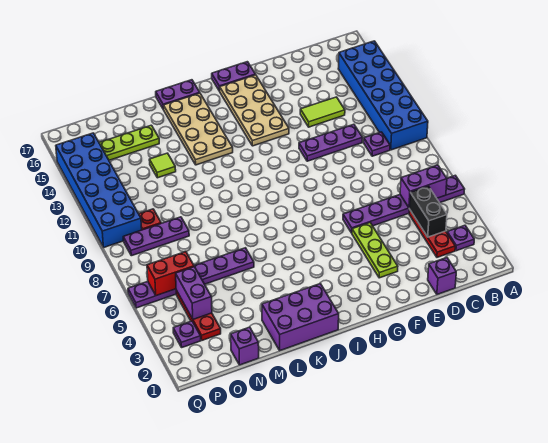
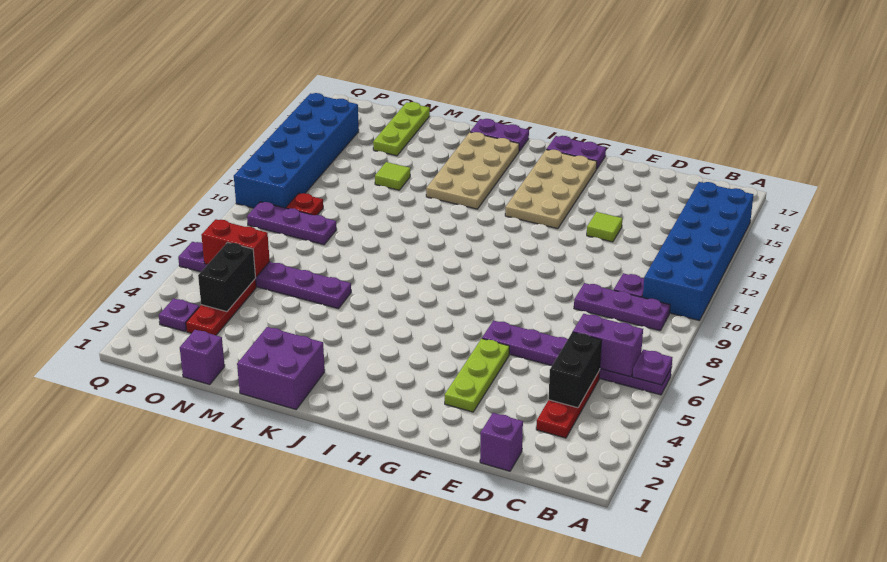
purple 1x1 plate [447,225,474,251] -> purple 1x1 plate moved to [633,350,672,385]
purple 1x3 plate [299,124,363,161] -> purple 1x3 plate moved to [574,283,670,331]
lime 1x2 tile [300,97,345,127] -> lime 1x1 tile [587,212,622,242]
purple 2x3 brick [262,284,339,350] -> purple 2x2 brick [237,327,325,409]
lime 1x3 plate [99,125,159,160] -> lime 1x3 plate turned to [373,102,430,156]
purple 1x2 brick [176,267,212,319] -> black 1x2 brick [198,242,256,312]

